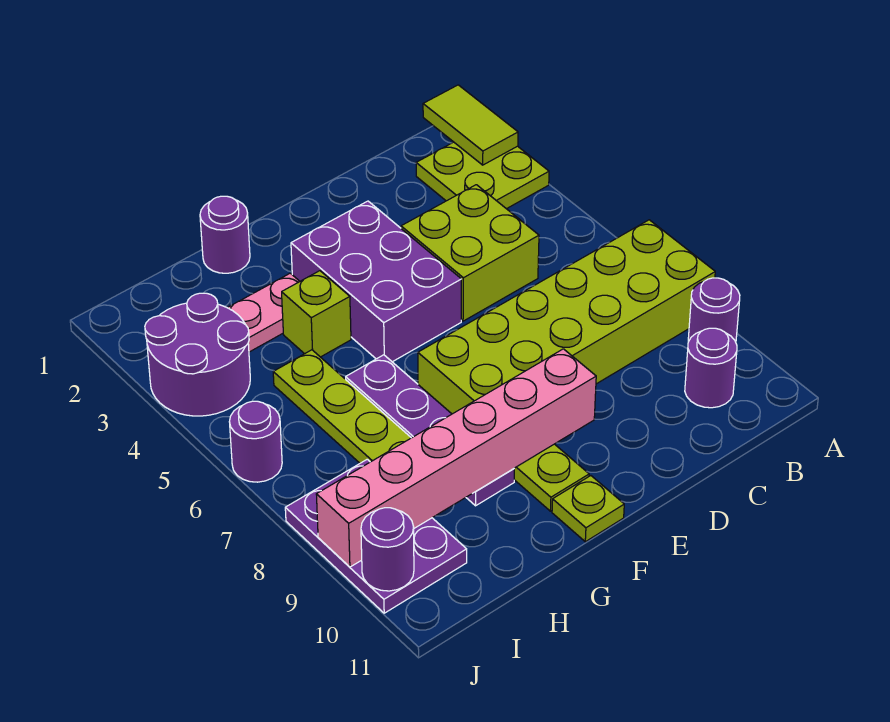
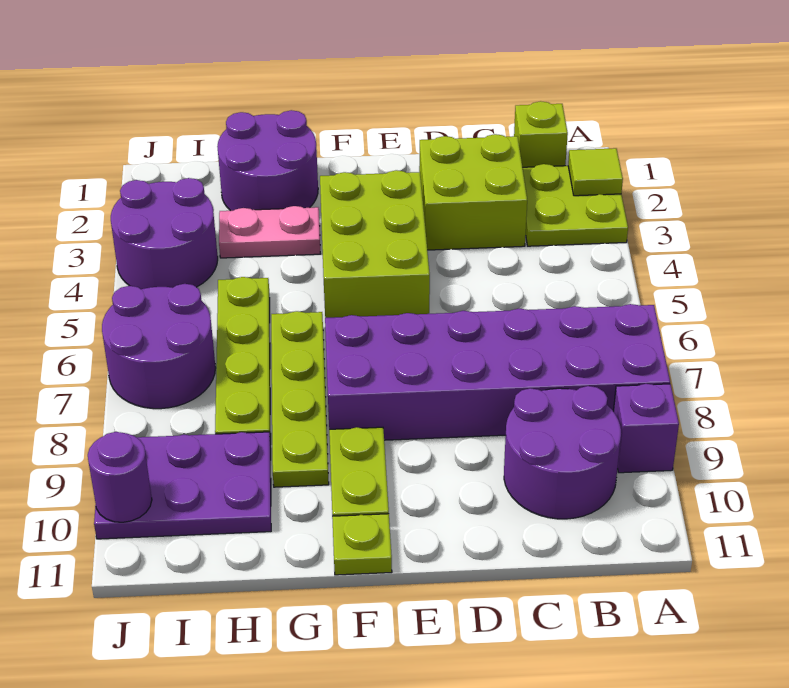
lime 1x2 tile [423,85,518,165] -> lime 1x1 tile [568,148,623,196]
lime 2x6 brick [418,220,715,414] -> purple 2x6 brick [325,304,670,440]
purple 1x1 round brick [688,278,740,342] -> purple 1x1 brick [613,384,679,473]
purple 1x1 round brick [685,328,737,408] -> purple 2x2 round brick [504,386,621,519]
lime 2x2 brick [401,185,539,321] -> lime 2x2 brick moved to [419,134,527,250]
purple 2x3 brick [291,201,461,362] -> lime 2x3 brick [320,170,430,318]
pink 1x6 brick [316,349,596,567] -> none
purple 1x1 round brick [200,196,250,273] -> purple 2x2 round brick [217,110,318,211]
lime 1x1 brick [282,271,351,357] -> lime 1x1 brick moved to [514,101,568,167]
purple 1x4 plate [346,355,514,506] -> lime 1x4 plate [271,311,329,487]
purple 2x3 plate [285,459,467,613] -> purple 2x3 plate turned to [94,432,271,539]
purple 1x1 round brick [229,401,282,482] -> purple 2x2 round brick [102,284,216,409]

